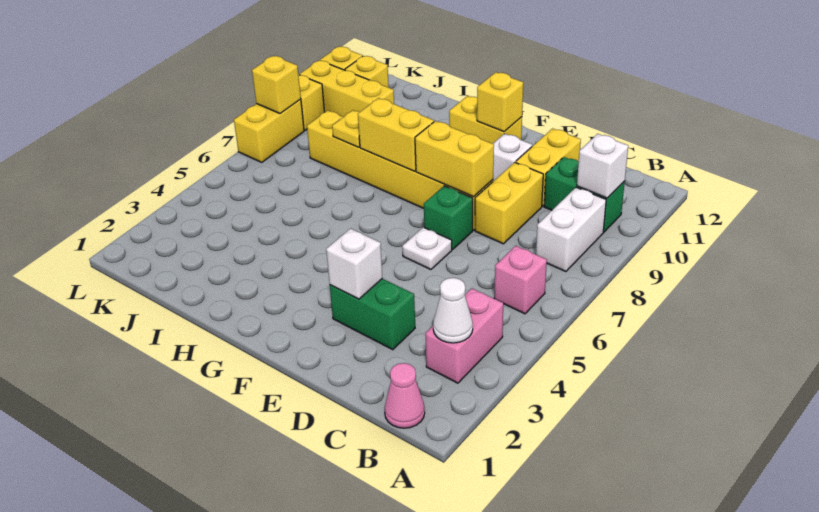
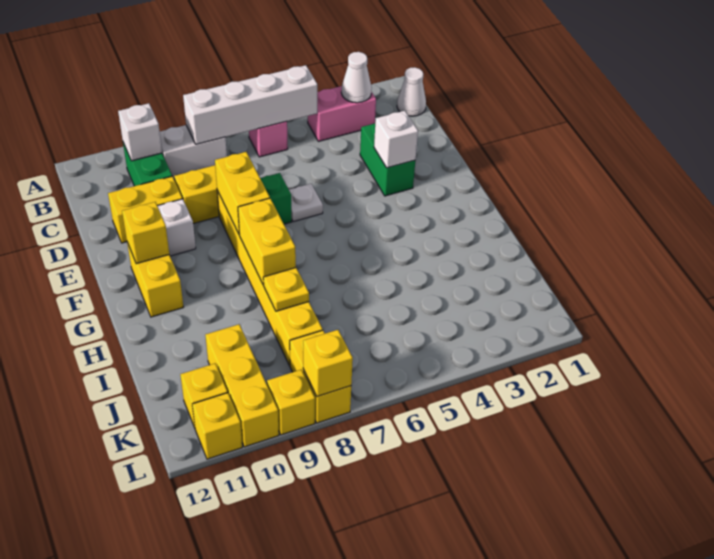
pink 1x1 cone [385,363,425,428] -> white 1x1 cone [397,67,426,116]
none -> white 1x4 brick [183,65,317,144]
yellow 1x2 brick [234,99,304,163] -> yellow 1x2 brick turned to [290,330,351,423]

